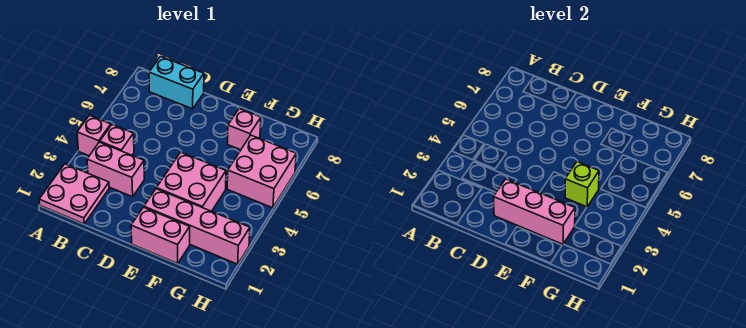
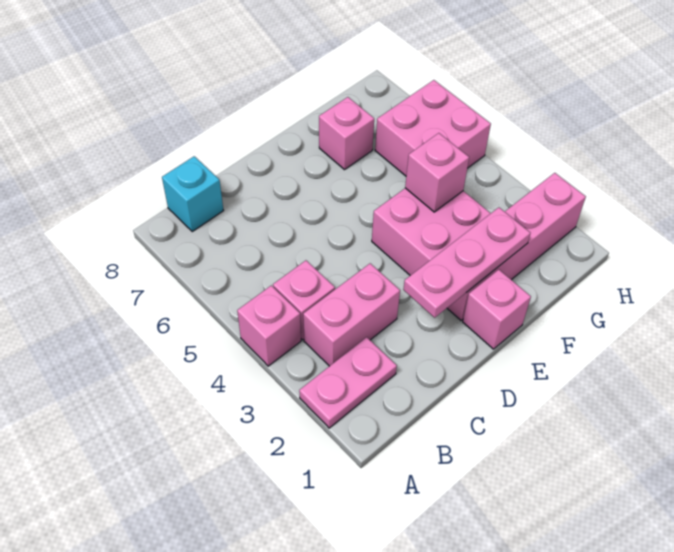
pink 2x2 plate [39,164,109,224] -> pink 1x2 plate [299,337,397,428]
cyan 1x2 brick [149,56,204,109] -> cyan 1x1 brick [162,156,223,232]
pink 1x3 brick [493,179,575,244] -> pink 1x3 plate [403,208,530,318]
pink 1x2 brick [131,207,190,263] -> pink 1x1 brick [463,269,531,349]
lime 1x1 brick [565,162,599,207] -> pink 1x1 brick [405,133,469,212]

